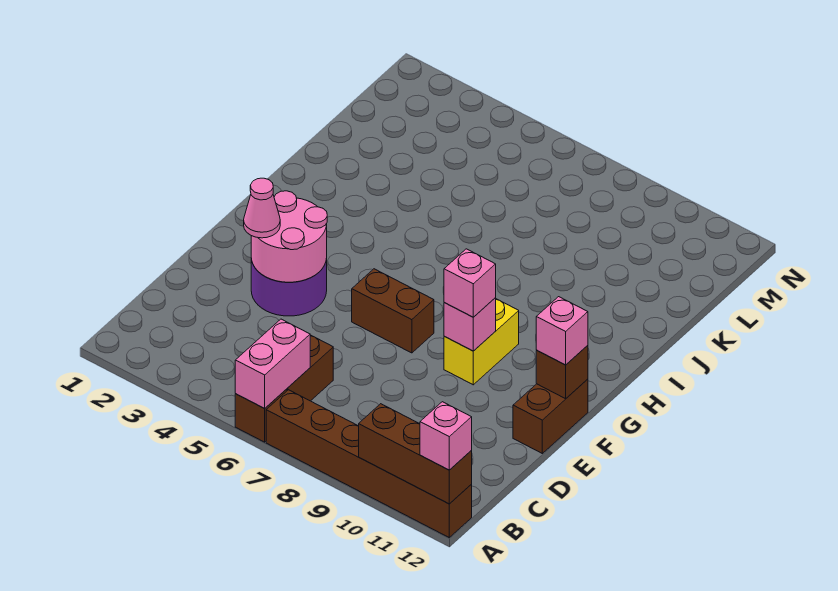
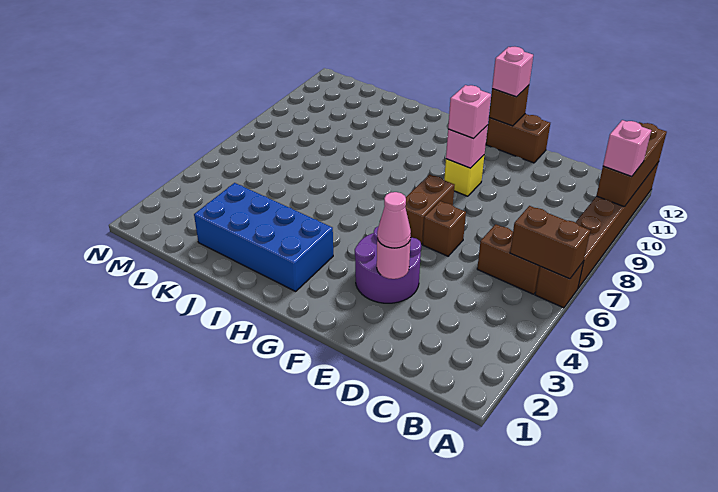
pink 1x2 brick [235,319,310,408] -> brown 1x2 brick [510,206,590,279]
pink 1x1 brick [420,402,472,470] -> pink 1x1 brick moved to [603,120,651,177]
pink 2x2 round brick [251,191,327,282] -> pink 1x1 round brick [377,238,411,279]
none -> brown 1x1 brick [423,201,466,256]
yellow 1x2 brick [444,299,519,385] -> yellow 1x1 brick [444,155,484,196]
none -> blue 2x4 brick [194,183,333,291]

